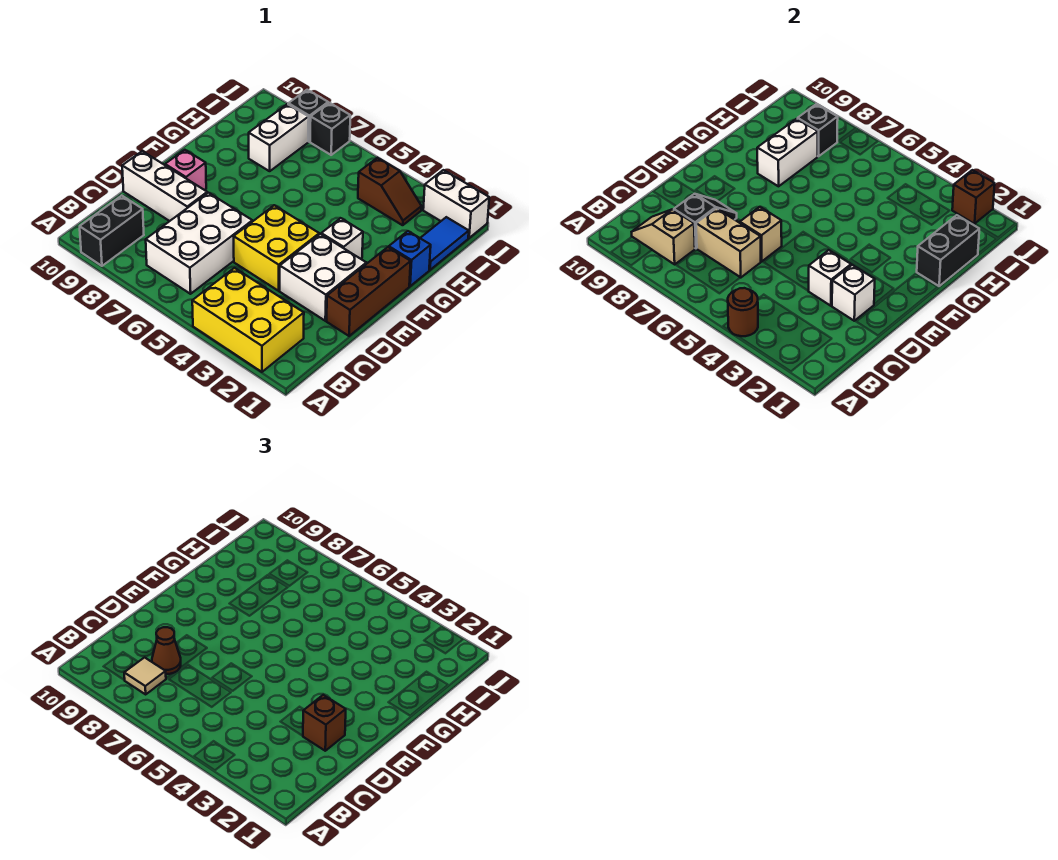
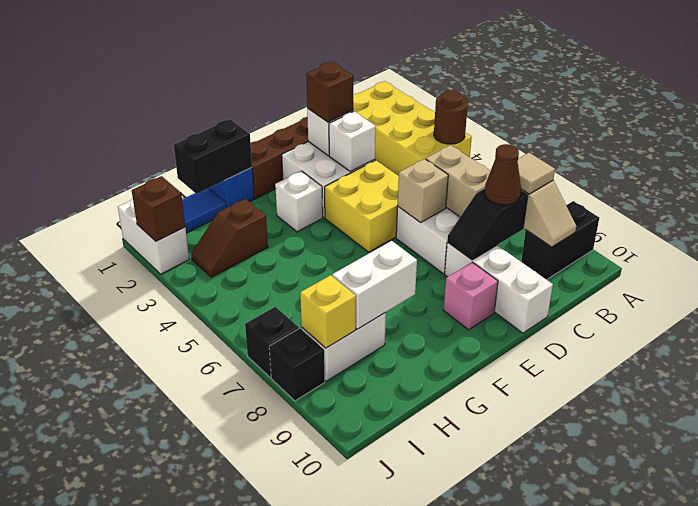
yellow 2x3 brick [192,268,304,372] -> yellow 2x4 brick [353,81,472,176]
brown 1x2 slope [358,158,422,225] -> brown 1x2 slope turned to [191,199,268,277]
black 1x1 brick [798,104,838,156] -> yellow 1x1 brick [300,275,356,348]

